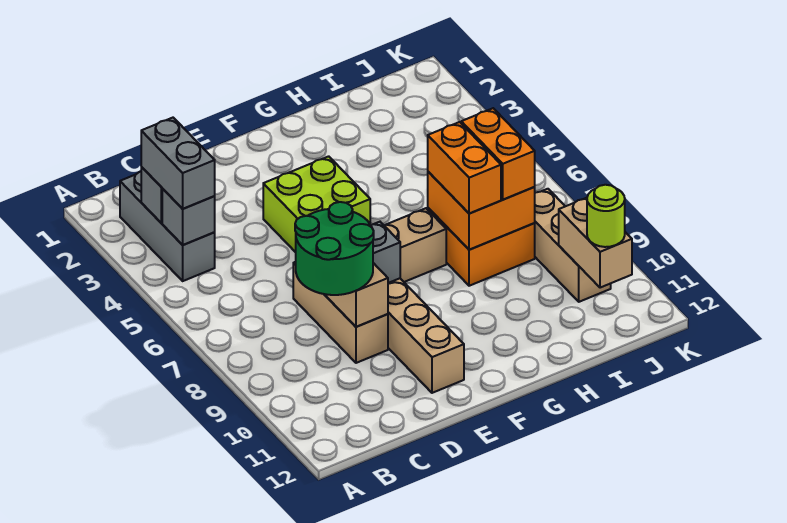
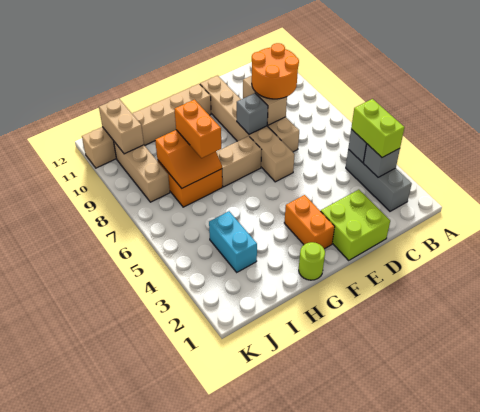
grey 1x2 brick [141,118,215,209] -> lime 1x2 brick [351,99,404,157]
green 2x2 round brick [295,202,374,295] -> orange 2x2 round brick [252,43,299,99]
lime 2x2 brick [263,156,370,252] -> lime 2x2 brick moved to [321,190,390,260]
none -> tan 1x6 brick [82,84,211,168]
orange 2x2 brick [428,172,535,250] -> orange 2x2 slope [155,130,222,188]
none -> cyan 1x2 brick [209,211,257,272]
orange 1x2 brick [461,108,535,199] -> orange 1x2 brick moved to [284,195,335,249]
lime 1x1 round brick [587,185,625,247] -> lime 1x1 round brick moved to [299,242,325,280]

